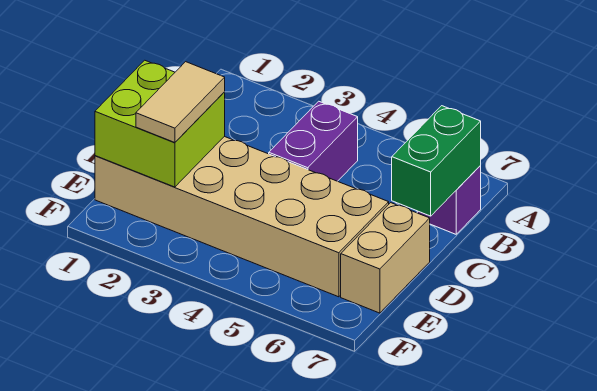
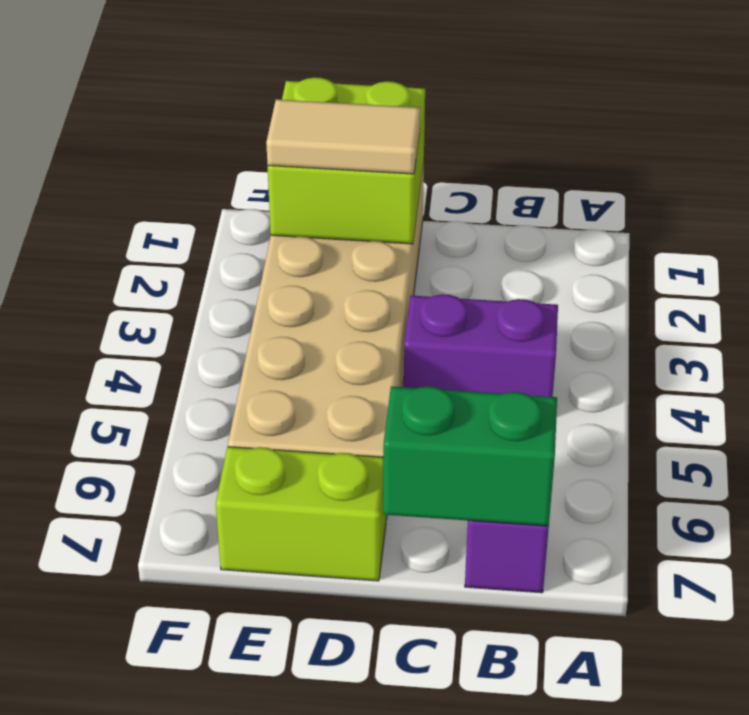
tan 1x2 brick [341,203,430,313] -> lime 1x2 brick [216,447,386,581]

